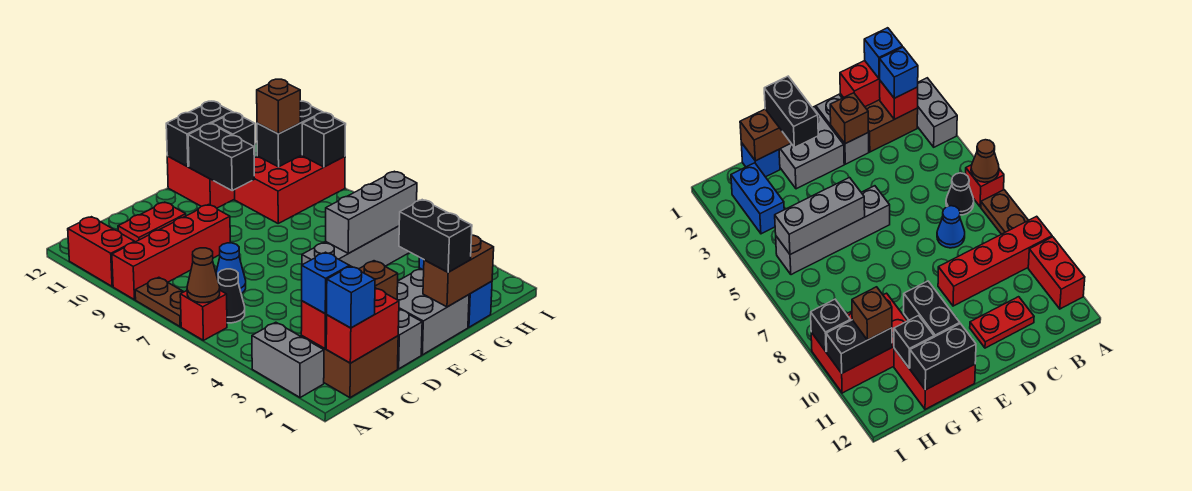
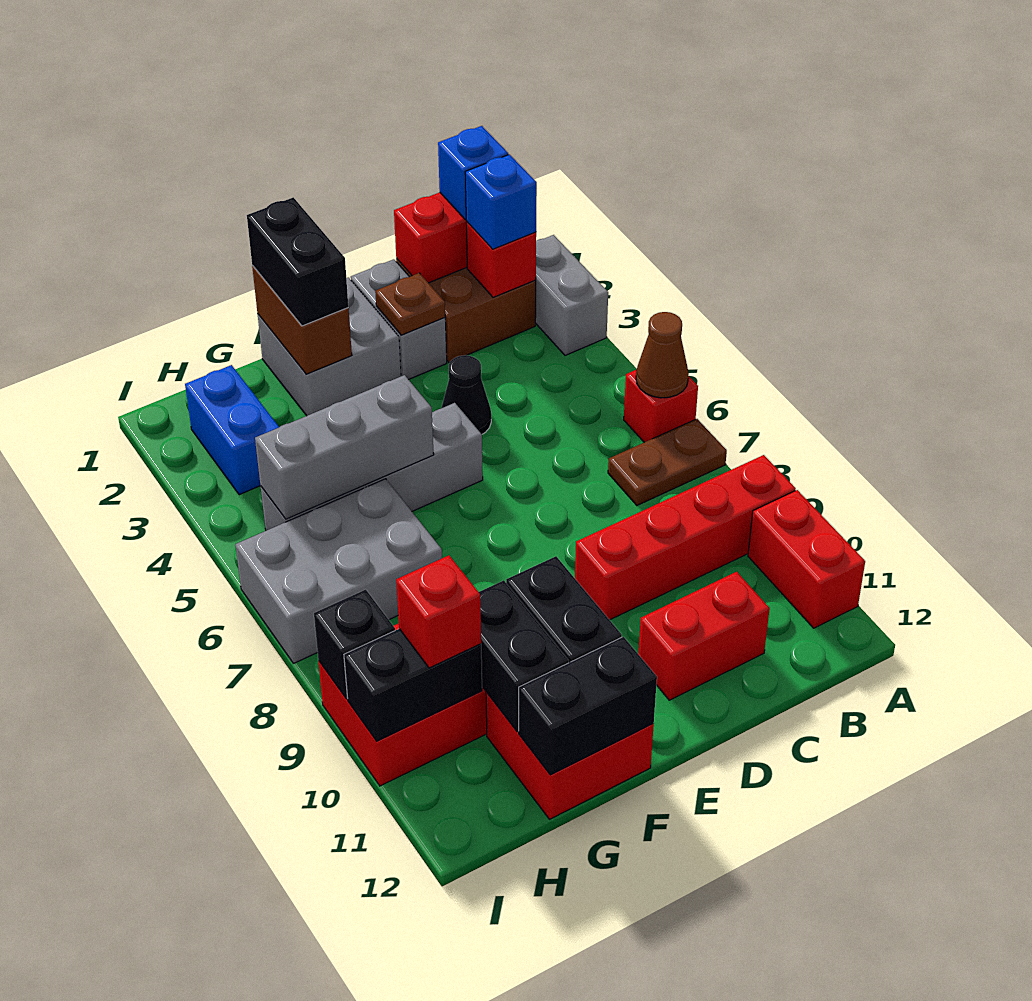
brown 1x2 plate [135,277,183,327] -> brown 1x2 plate turned to [608,419,727,505]
black 1x1 cone [218,269,245,323] -> black 1x1 cone moved to [442,355,491,434]
blue 1x1 cone [216,243,246,293] -> none
red 1x2 plate [118,202,186,242] -> red 1x2 brick [638,572,770,700]
brown 1x1 brick [359,261,398,299] -> brown 1x1 plate [375,273,445,335]
brown 1x2 brick [423,235,494,307] -> brown 1x2 brick turned to [252,266,352,374]
blue 1x1 brick [468,281,492,327] -> none
none -> grey 2x3 brick [235,479,442,663]
black 1x1 brick [212,113,255,156] -> black 1x2 brick [479,580,569,731]
brown 1x1 brick [257,79,300,134] -> red 1x1 brick [396,555,481,668]

